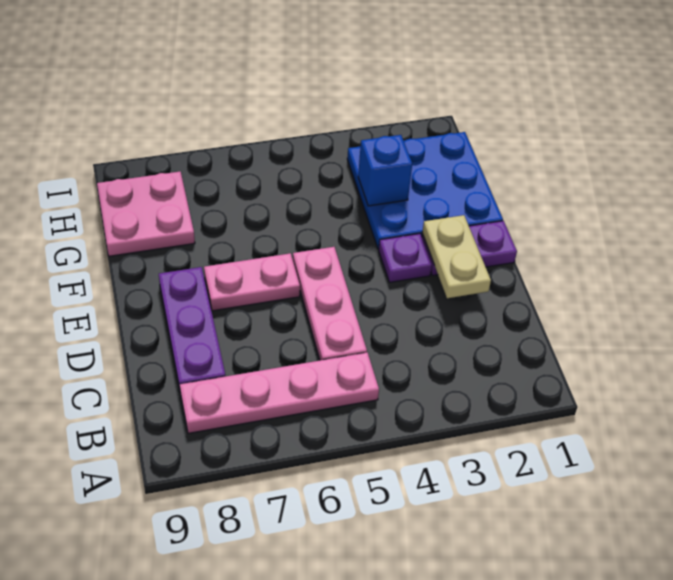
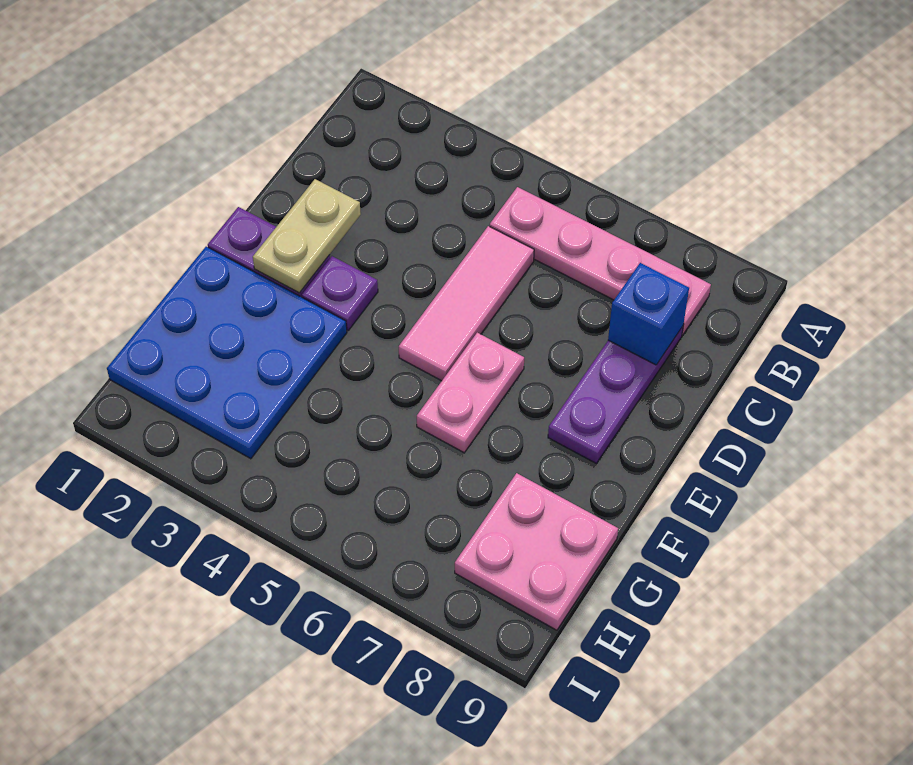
pink 1x3 plate [293,247,367,360] -> pink 1x3 tile [399,226,534,381]
pink 1x2 plate [204,253,300,311] -> pink 1x2 plate turned to [417,333,524,453]
blue 1x1 brick [358,135,412,206] -> blue 1x1 brick moved to [608,263,689,365]

